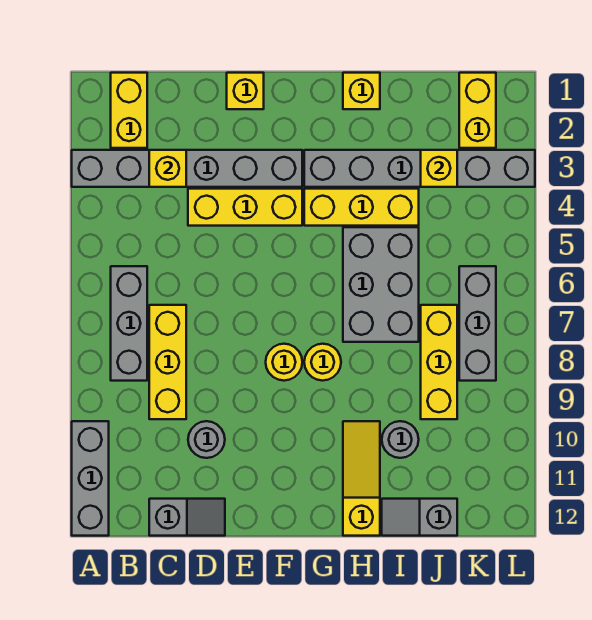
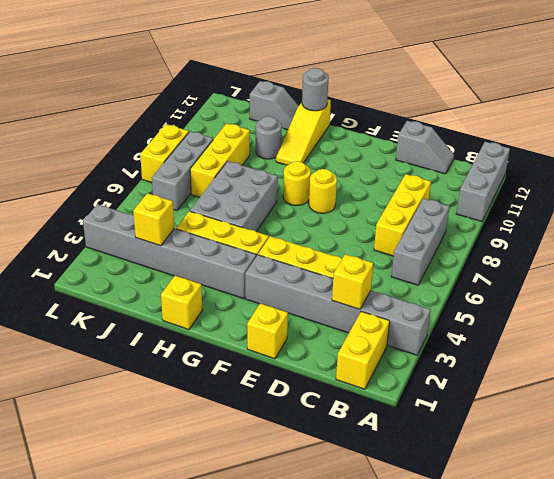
grey 1x2 slope [149,499,225,536] -> grey 1x2 slope turned to [396,121,454,174]
grey 1x1 round brick [188,421,225,458] -> grey 1x1 round brick moved to [302,68,329,111]
yellow 1x2 brick [459,73,496,148] -> yellow 1x2 brick moved to [140,124,189,183]

